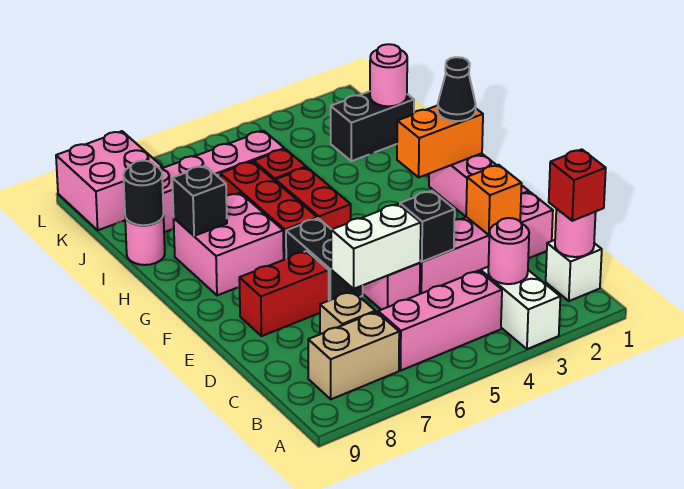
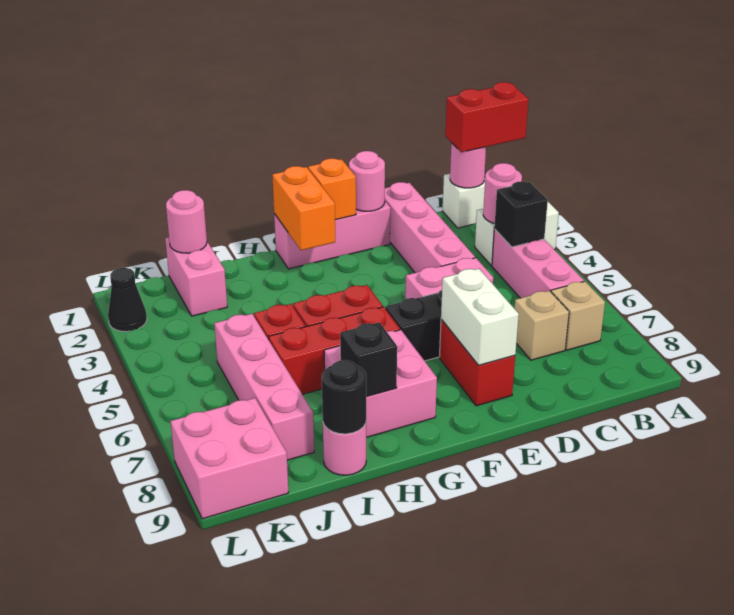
red 1x1 brick [549,149,606,221] -> red 1x2 brick [445,82,528,152]
tan 1x2 brick [308,312,399,399] -> tan 1x1 brick [551,281,605,350]
orange 1x1 brick [466,165,522,235] -> orange 1x1 brick moved to [308,158,356,220]
black 1x1 brick [400,191,455,262] -> black 1x1 brick moved to [494,181,548,247]
white 1x2 brick [331,204,421,289] -> white 1x2 brick moved to [441,269,519,365]
none -> pink 1x1 round brick [349,151,385,211]
black 1x1 cone [438,57,476,121] -> black 1x1 cone moved to [108,268,147,332]
black 1x2 brick [331,91,414,161] -> pink 1x2 brick [165,237,227,316]

